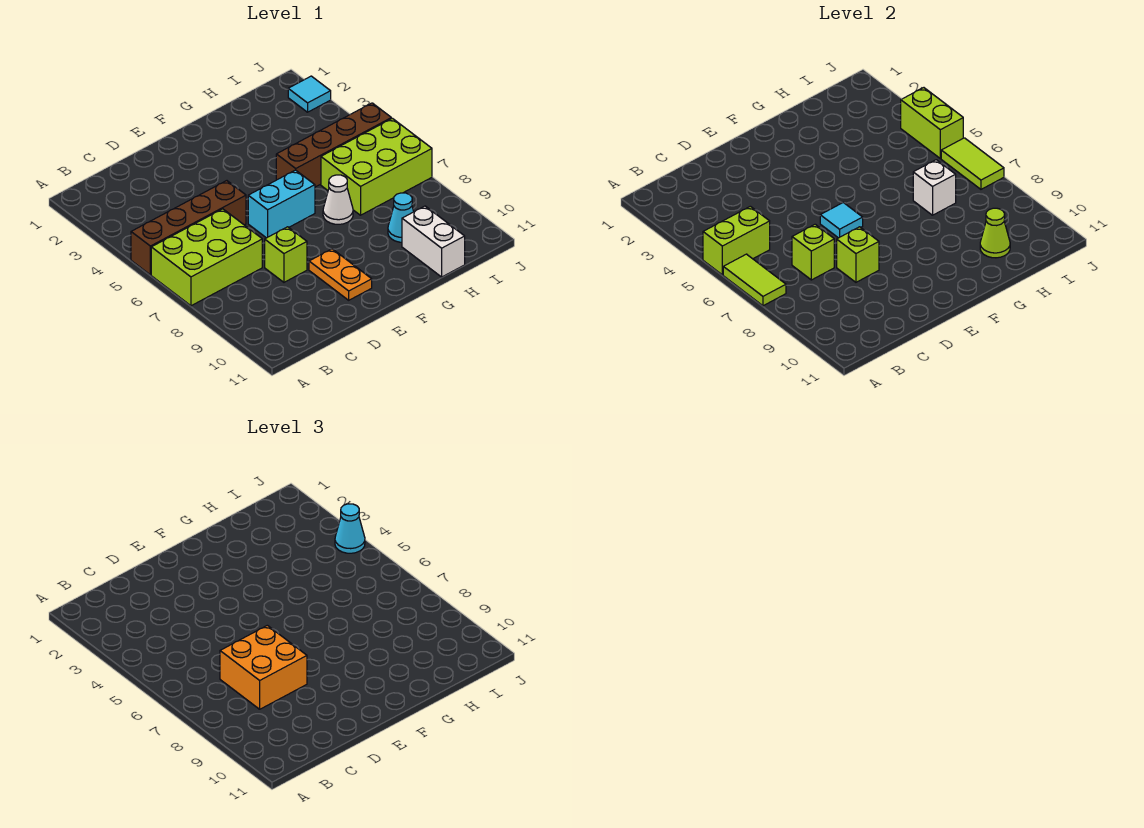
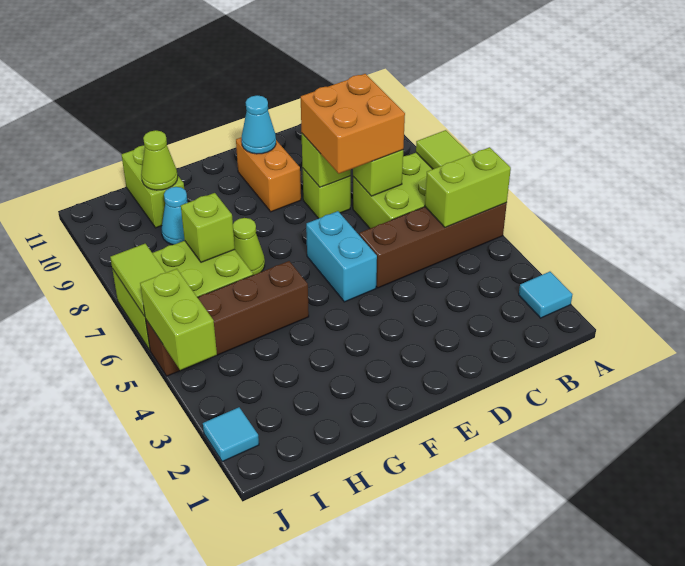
cyan 1x2 brick [248,170,315,238] -> cyan 1x2 brick turned to [306,211,377,302]
cyan 1x1 tile [820,203,863,238] -> cyan 1x1 tile moved to [519,272,573,318]
orange 1x2 plate [309,249,372,300] -> orange 1x2 brick [236,137,301,212]
white 1x1 cone [323,175,353,224] -> lime 1x1 cone [233,218,265,275]
white 1x1 brick [913,160,956,215] -> lime 1x1 brick [181,193,235,262]
white 1x2 brick [402,206,465,277] -> lime 1x2 brick [122,146,184,228]
cyan 1x1 cone [335,504,365,553] -> cyan 1x1 cone moved to [242,95,276,154]

